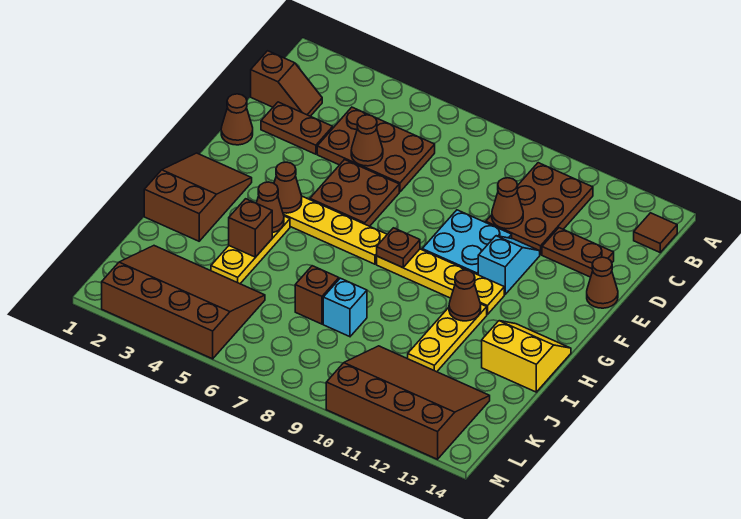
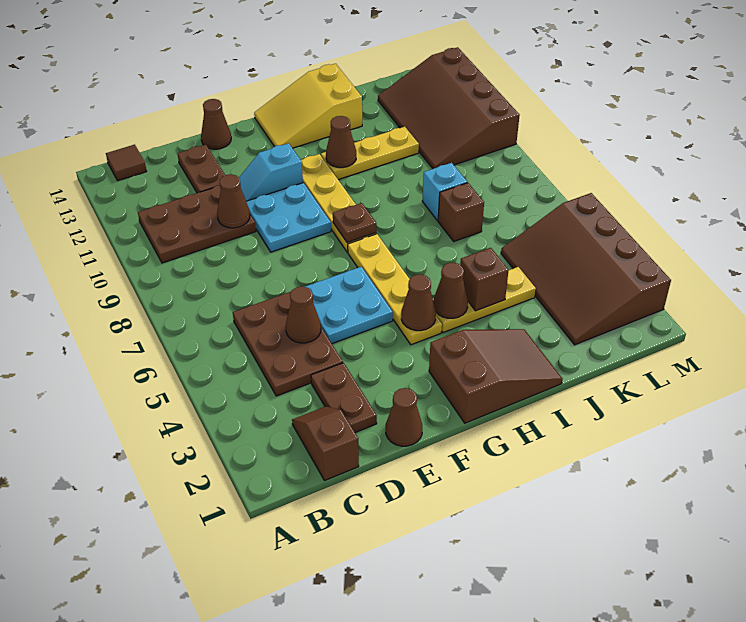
brown 2x2 plate [310,160,399,226] -> cyan 2x2 plate [305,267,393,344]
brown 2x3 slope [144,153,252,241] -> brown 2x3 slope turned to [429,329,562,423]
yellow 2x2 slope [482,321,571,392] -> yellow 2x3 slope [254,64,362,148]

